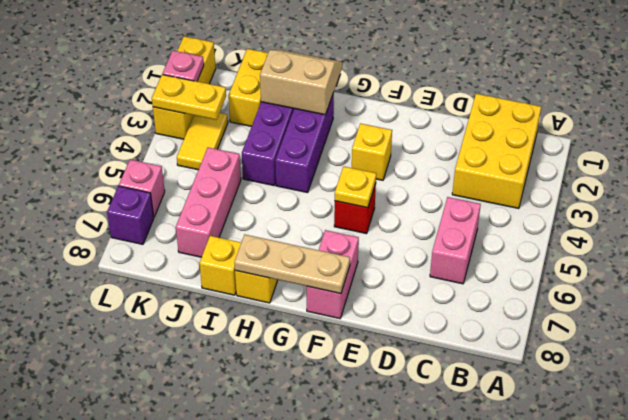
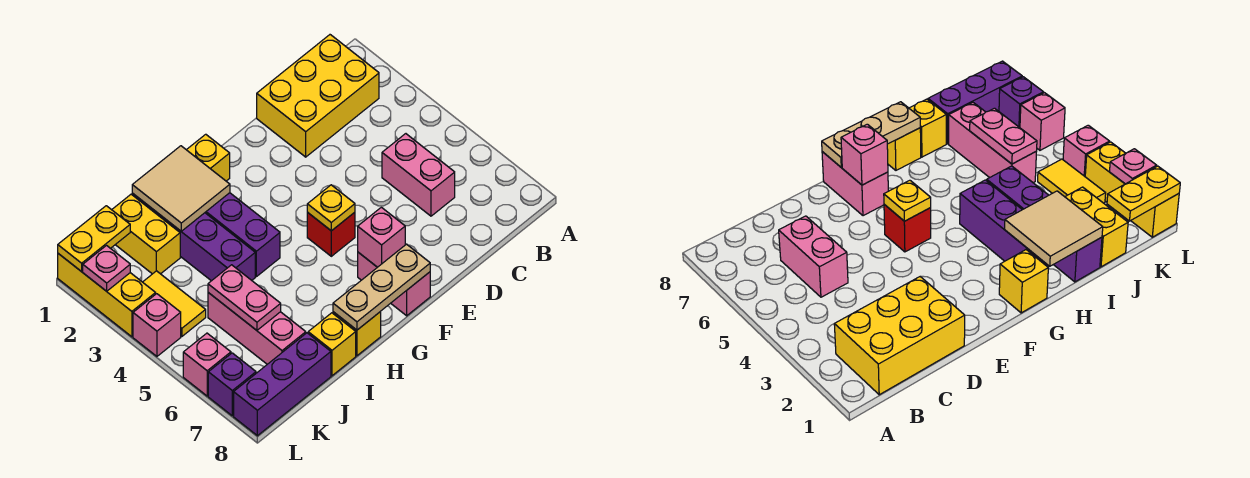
yellow 2x3 brick [452,94,541,209] -> yellow 2x3 brick turned to [257,35,379,157]
yellow 1x1 brick [352,124,392,180] -> yellow 1x1 brick moved to [187,134,230,181]
none -> pink 1x1 brick [358,207,405,267]
tan 2x2 slope [260,50,342,115] -> tan 2x2 tile [132,146,230,231]
none -> pink 1x2 plate [208,265,281,330]
none -> purple 1x3 brick [234,333,331,436]
yellow 1x2 plate [152,75,226,120] -> yellow 1x2 plate moved to [58,206,130,272]
none -> pink 1x1 brick [133,294,181,356]

